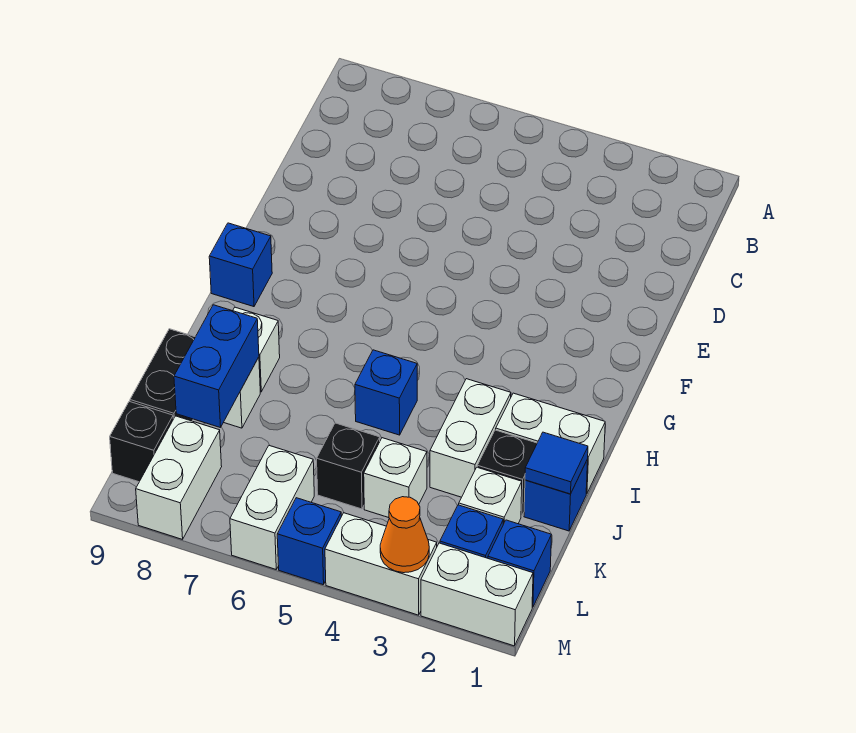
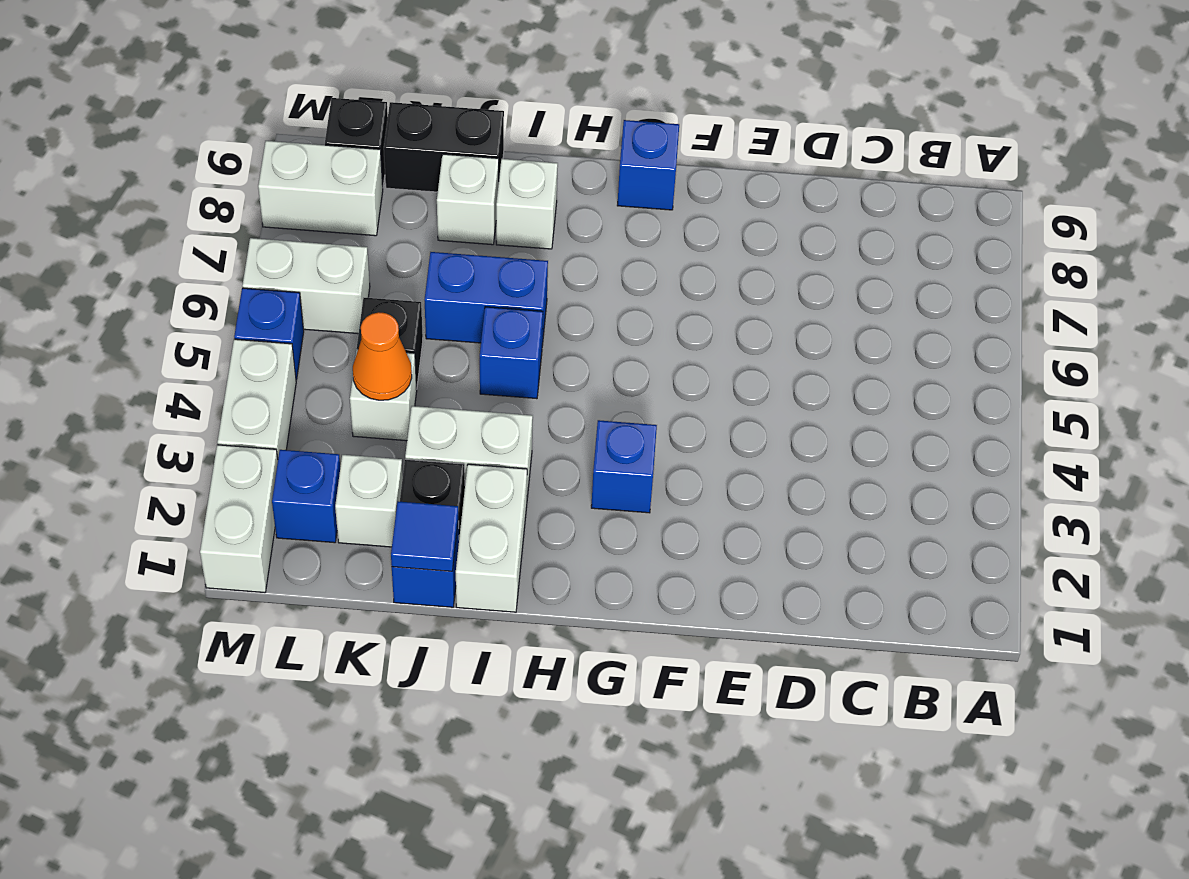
blue 1x2 brick [174,305,259,428] -> blue 1x2 brick moved to [425,252,548,345]
blue 1x1 brick [488,520,551,607] -> blue 1x1 brick moved to [591,420,657,513]
orange 1x1 cone [380,497,429,573] -> orange 1x1 cone moved to [353,312,412,400]

